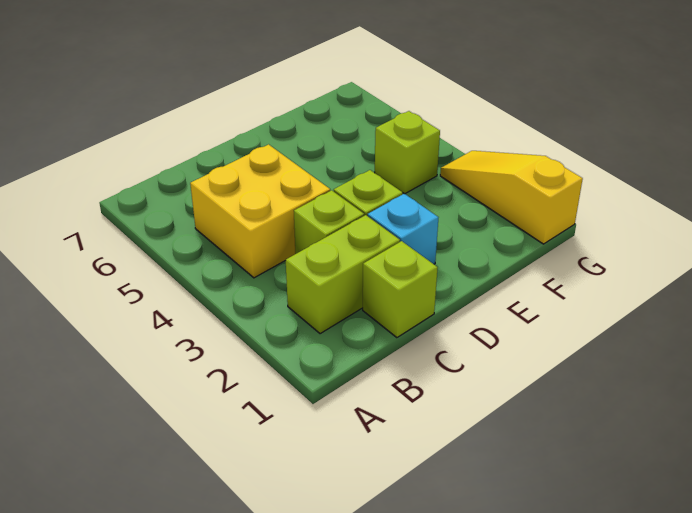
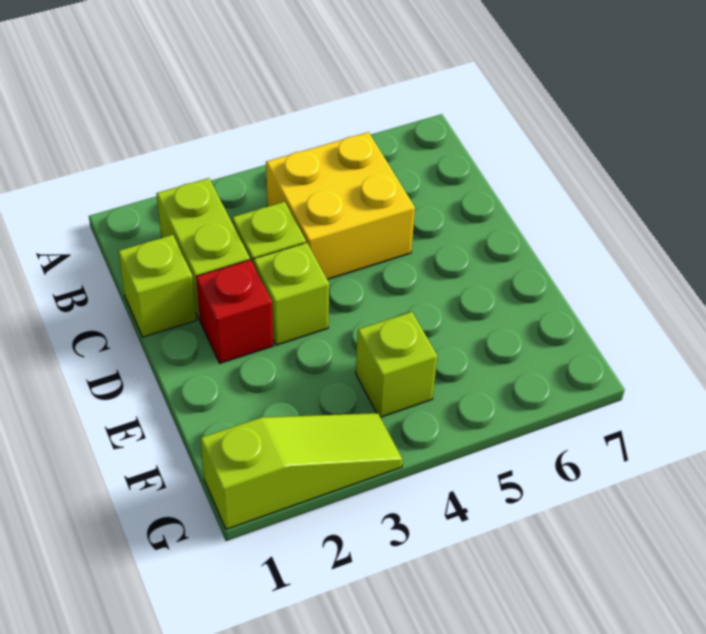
cyan 1x1 brick [368,194,438,264] -> red 1x1 brick [196,260,273,363]
yellow 1x3 slope [440,151,583,244] -> lime 1x3 slope [200,413,403,529]

